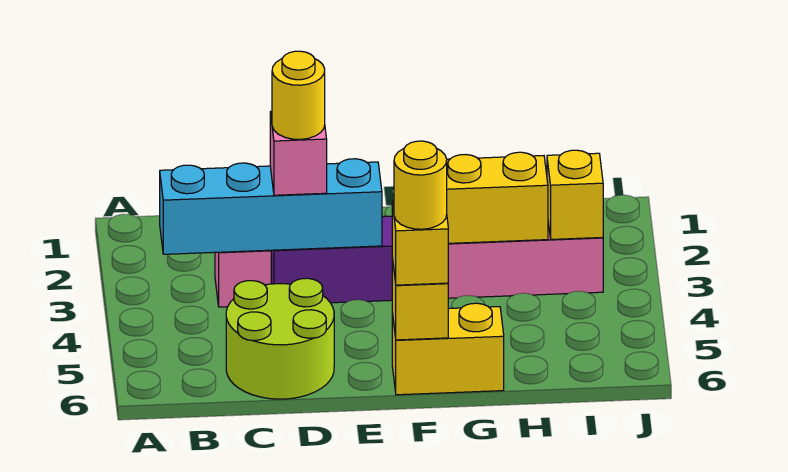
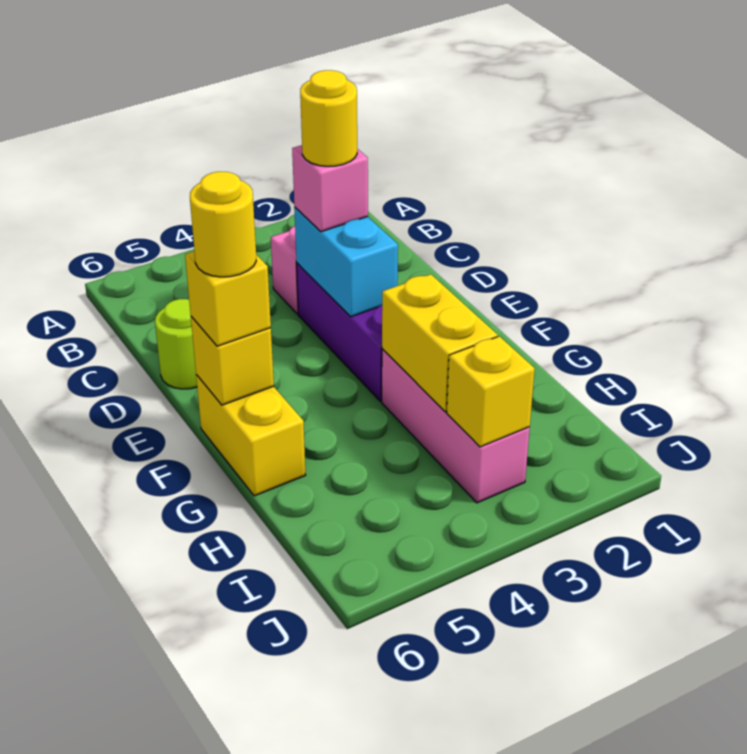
cyan 1x4 brick [160,159,382,254] -> cyan 1x2 brick [294,207,398,317]
lime 2x2 round brick [226,278,334,399] -> lime 1x1 round brick [155,299,197,389]

